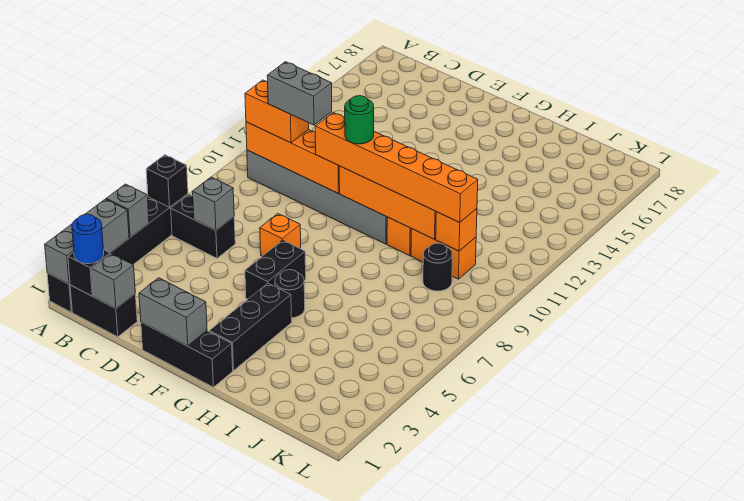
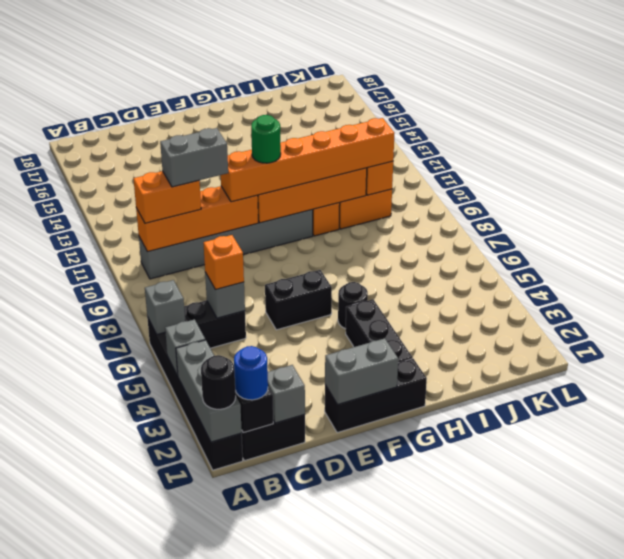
black 1x1 brick [146,155,188,207] -> grey 1x1 brick [145,280,185,334]
orange 1x1 brick [260,214,301,256] -> orange 1x1 brick moved to [203,235,244,290]
black 1x2 brick [245,240,306,299] -> black 1x2 brick turned to [265,270,332,330]
black 1x1 round brick [423,243,452,291] -> black 1x1 round brick moved to [201,355,236,409]

